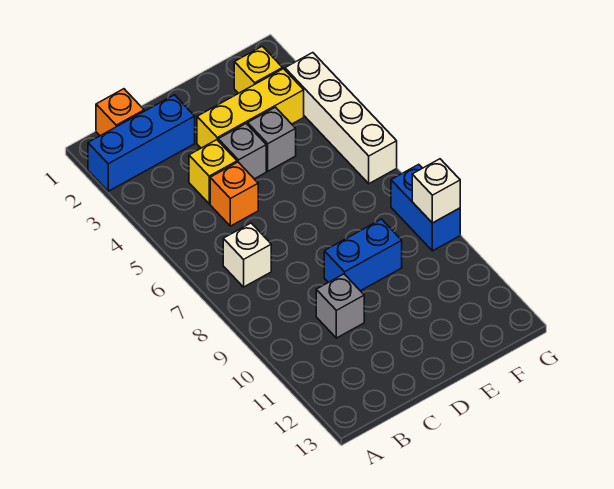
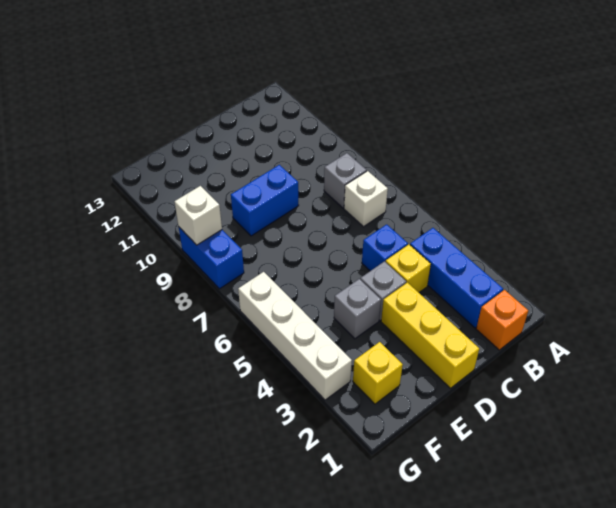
blue 1x3 brick [88,95,195,191] -> blue 1x3 brick turned to [410,228,503,328]
orange 1x1 brick [210,162,258,226] -> blue 1x1 brick [362,224,408,271]
grey 1x1 brick [316,274,364,338] -> grey 1x1 brick moved to [324,153,367,208]
yellow 1x3 brick [197,69,304,148] -> yellow 1x3 brick turned to [381,282,479,388]

